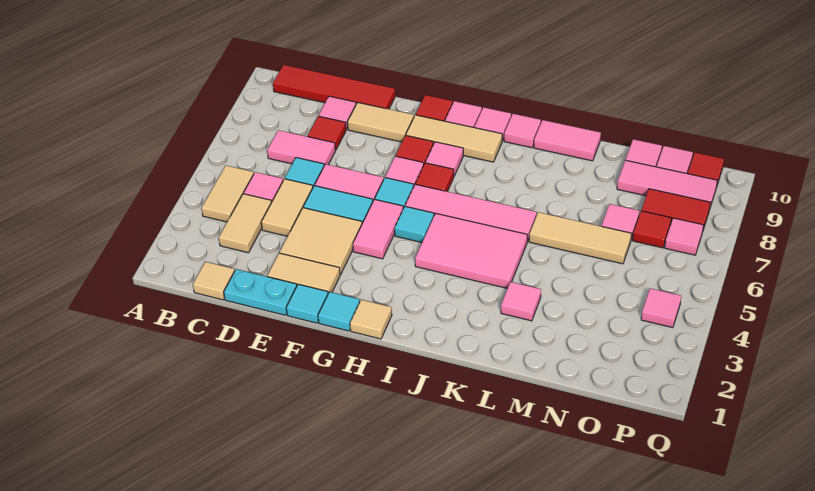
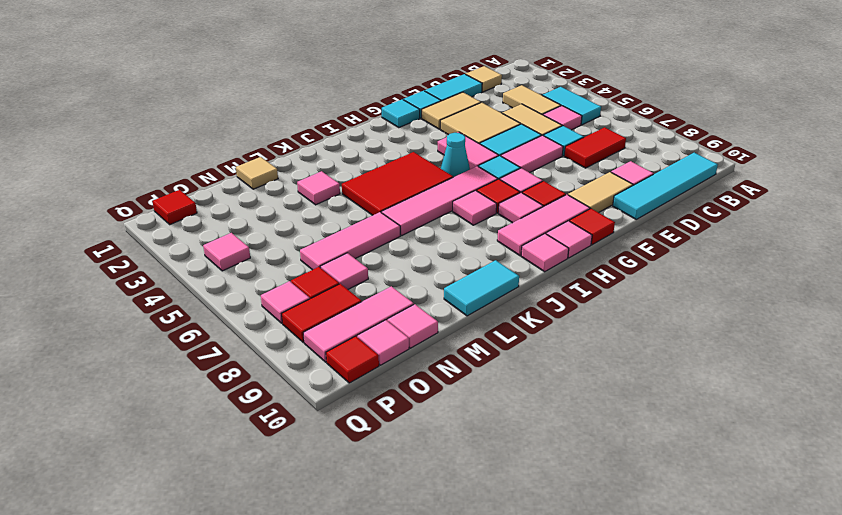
tan 1x2 tile [202,165,254,222] -> cyan 1x2 tile [543,87,601,125]
red 1x4 tile [273,65,395,109] -> cyan 1x4 tile [613,153,718,219]
pink 1x2 tile [267,130,335,166] -> red 1x2 tile [564,127,626,168]
cyan 1x2 plate [224,269,297,315] -> cyan 1x2 tile [425,74,482,101]
red 1x1 tile [308,116,346,150] -> red 1x1 tile moved to [153,190,197,224]
tan 1x3 tile [406,115,502,162] -> pink 1x3 tile [497,195,590,256]
tan 1x1 tile [350,300,392,339] -> tan 1x1 tile moved to [236,157,278,189]
cyan 1x1 tile [395,206,434,242] -> cyan 1x1 cone [441,133,470,177]
pink 2x3 tile [415,213,527,288] -> red 2x3 tile [342,152,453,215]
pink 1x1 tile [504,114,541,148] -> pink 1x1 tile moved to [453,190,497,225]
pink 1x2 tile [534,120,601,161] -> cyan 1x2 tile [444,260,519,316]
tan 1x3 tile [529,212,632,264] -> pink 1x3 tile [300,212,400,270]

